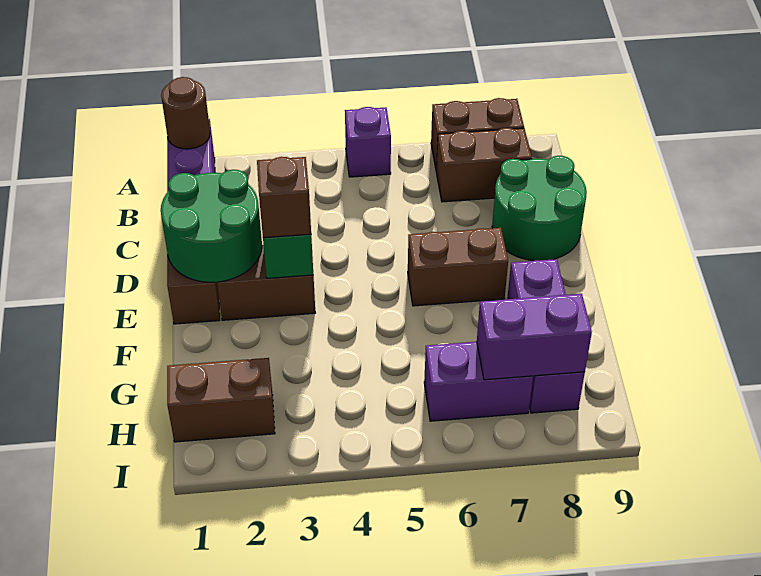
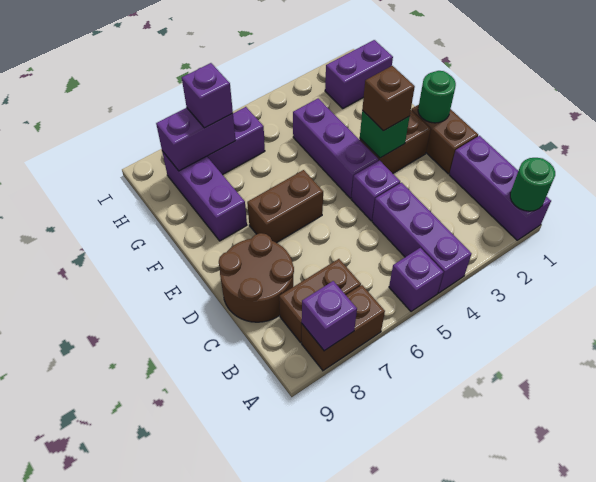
brown 1x1 round brick [161,77,210,149] -> green 1x1 round brick [510,158,555,211]
none -> purple 1x3 brick [372,183,472,293]
none -> purple 1x1 brick [302,281,357,351]
green 2x2 round brick [492,156,587,261] -> brown 2x2 round brick [219,233,294,322]
green 2x2 round brick [161,170,262,283] -> green 1x1 round brick [418,71,456,123]
none -> purple 1x1 brick [351,160,400,221]
none -> purple 1x3 brick [293,98,378,199]
brown 1x2 brick [167,358,275,442] -> purple 1x2 brick [325,40,393,108]
none -> purple 1x1 brick [182,63,233,128]

